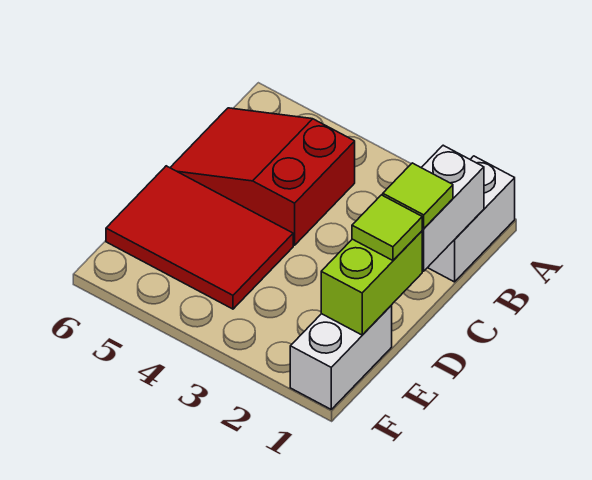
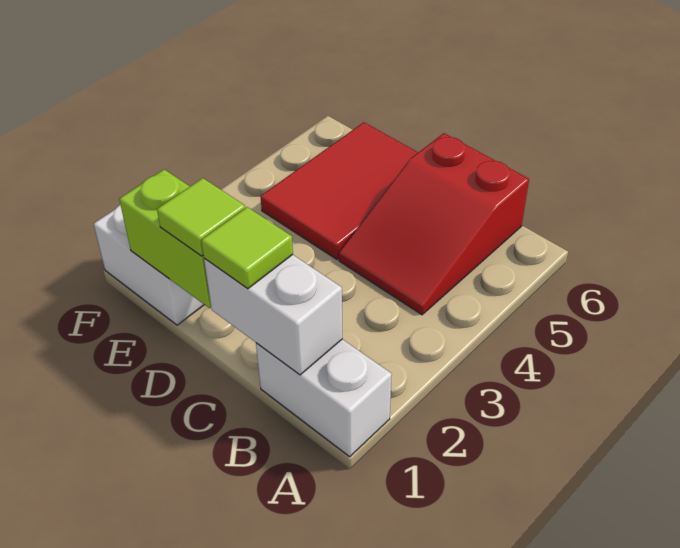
red 2x3 slope [170,108,355,245] -> red 2x3 slope turned to [339,133,529,315]

